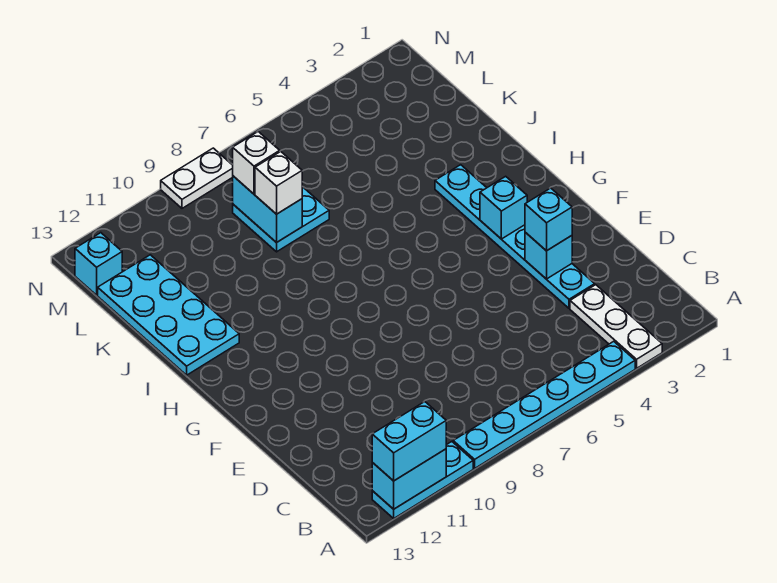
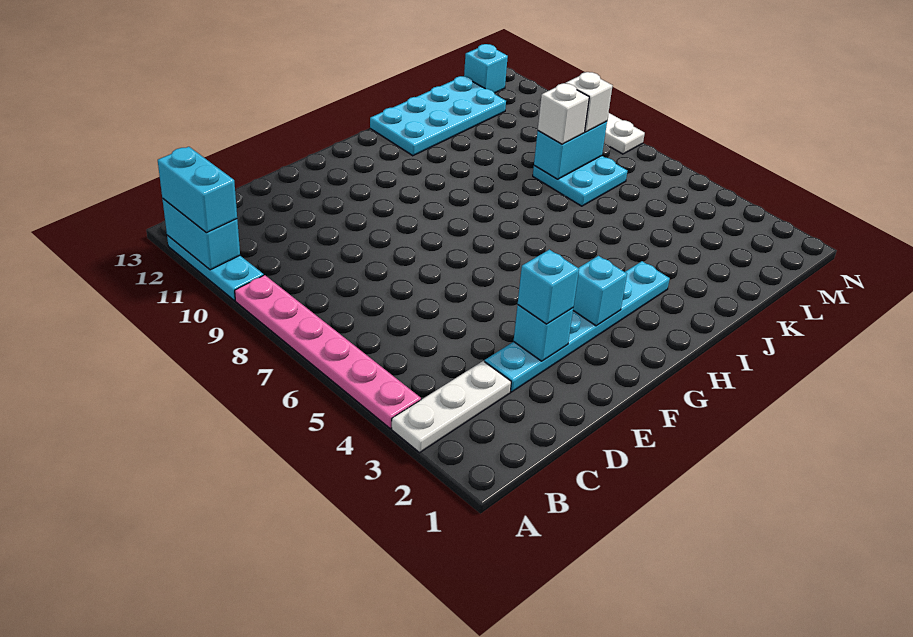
cyan 1x6 plate [453,341,635,468] -> pink 1x6 plate [235,275,421,429]

